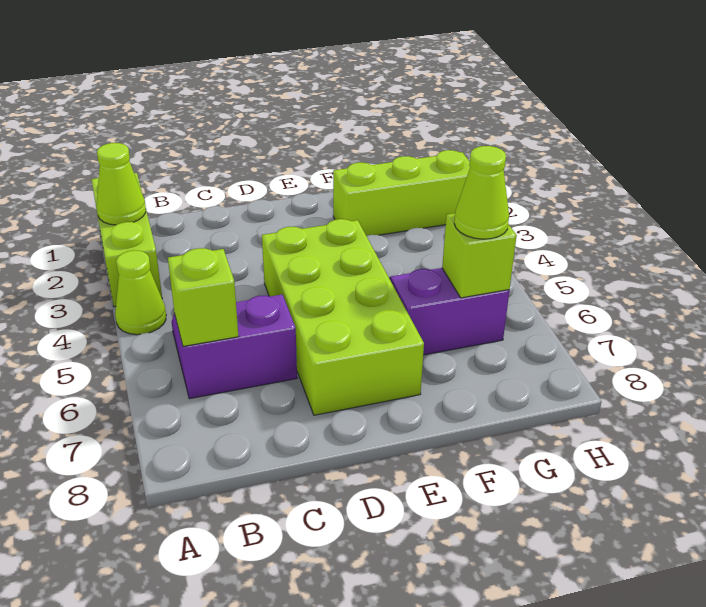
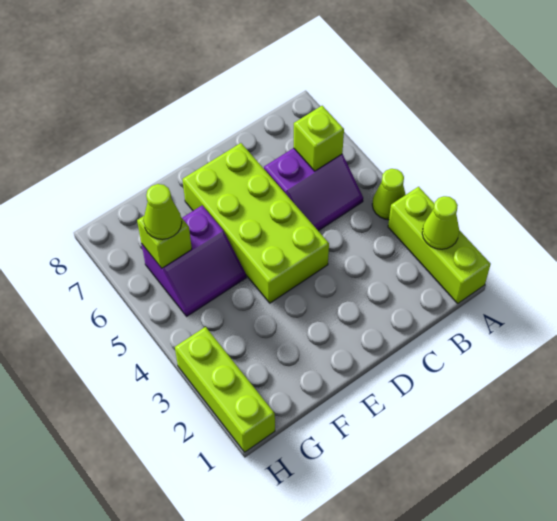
lime 1x3 brick [333,150,470,236] -> lime 1x3 brick turned to [175,327,275,452]

